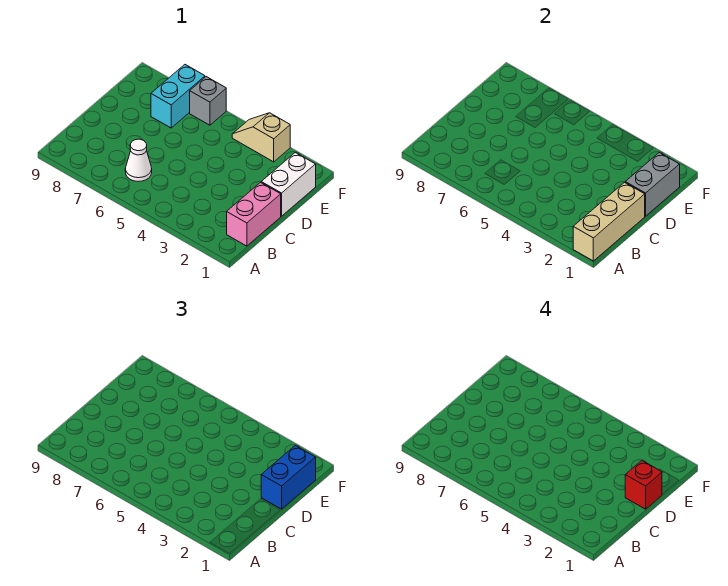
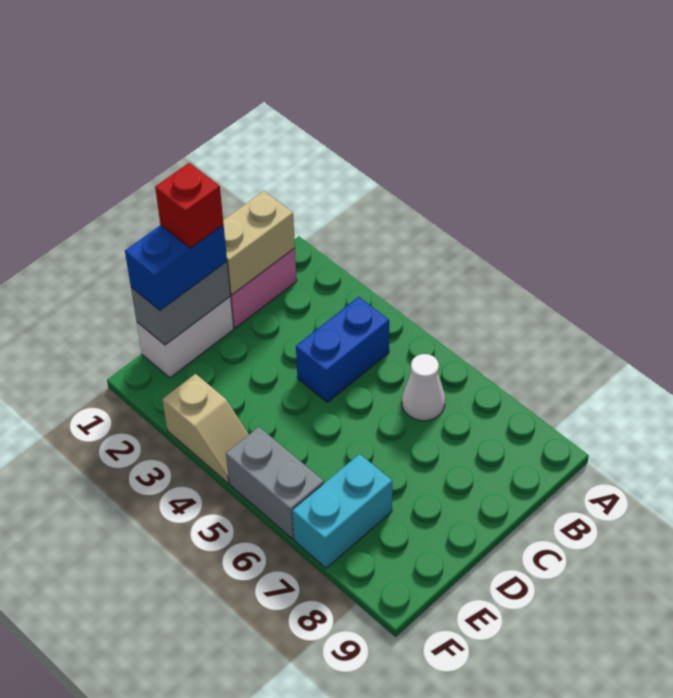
tan 1x3 brick [573,182,645,261] -> tan 1x2 brick [223,191,295,295]
none -> blue 1x2 brick [296,297,389,402]
grey 1x1 brick [190,77,226,125] -> grey 1x2 brick [226,427,324,539]

